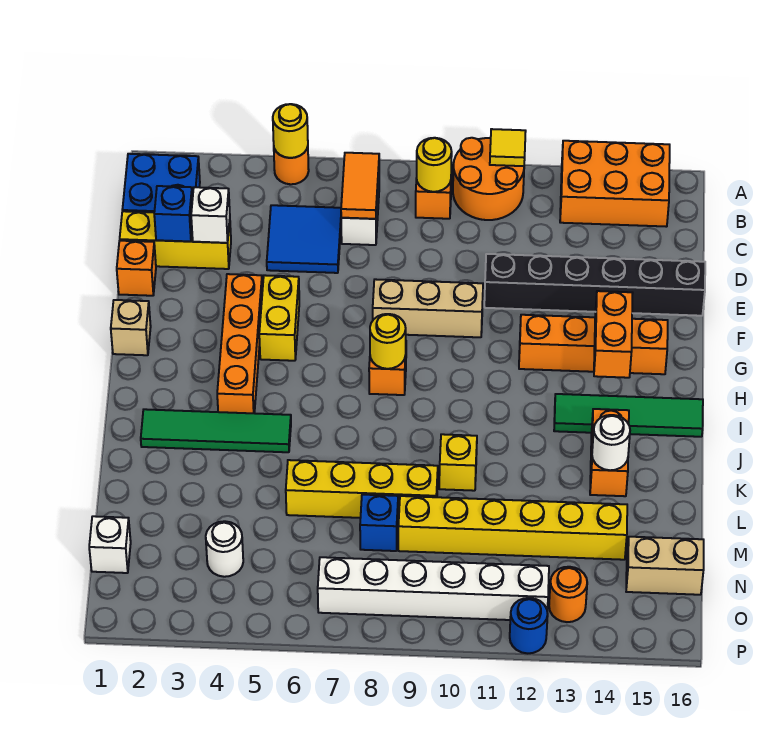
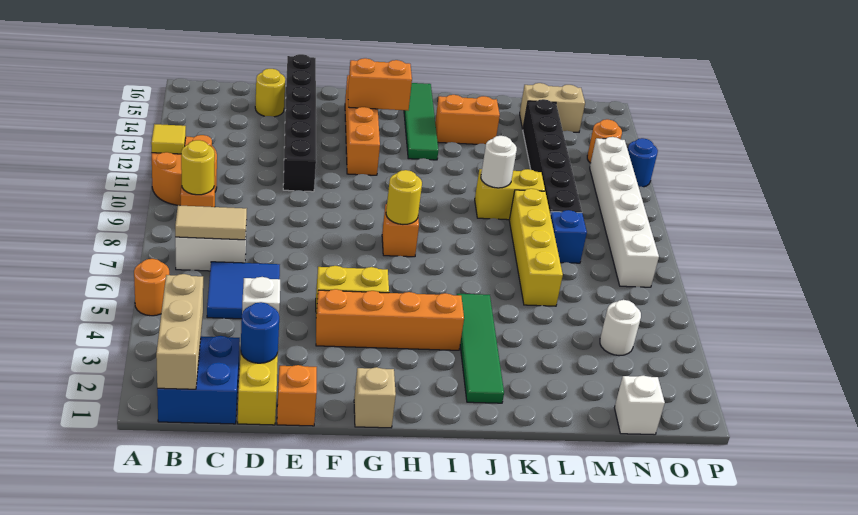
yellow 1x1 round brick [273,104,308,158] -> yellow 1x1 round brick moved to [255,69,285,117]
orange 2x3 brick [560,141,670,227] -> none
orange 1x2 tile [341,153,379,219] -> tan 1x2 tile [175,205,247,240]
blue 1x1 brick [154,186,193,241] -> blue 1x1 round brick [241,302,279,363]
tan 1x3 brick [373,279,483,337] -> tan 1x3 brick moved to [156,274,203,389]
yellow 1x1 brick [439,434,477,491] -> yellow 1x2 brick [475,169,545,220]
white 1x1 round brick [592,415,630,470] -> white 1x1 round brick moved to [481,136,517,188]
yellow 1x6 brick [398,496,627,560] -> black 1x6 brick [523,99,582,214]
tan 1x2 brick [626,537,704,595] -> tan 1x2 brick turned to [520,83,585,132]

